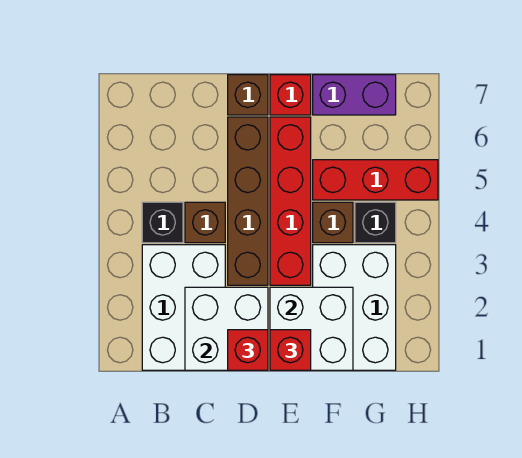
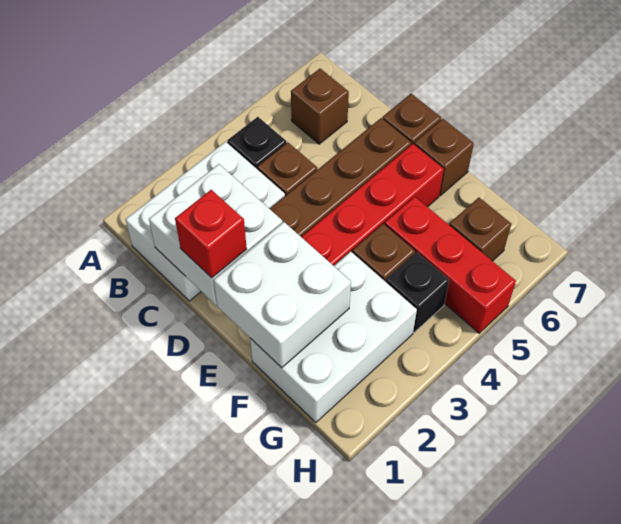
none -> brown 1x1 brick [291,69,349,144]
red 1x1 brick [270,330,311,370] -> none
red 1x1 brick [270,75,311,115] -> brown 1x1 brick [414,119,474,196]
purple 1x2 brick [313,75,396,115] -> none
none -> brown 1x1 brick [449,198,511,261]

